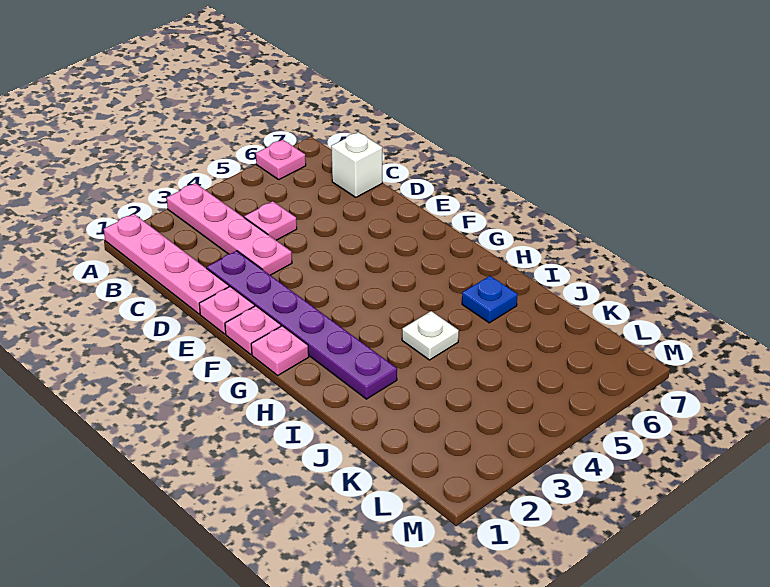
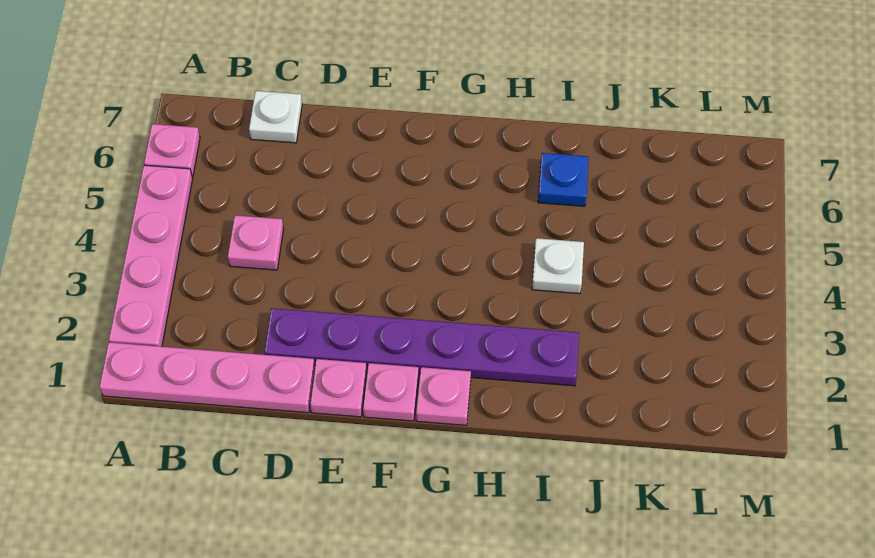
pink 1x4 plate [167,183,292,275] -> pink 1x4 plate turned to [109,165,193,347]
white 1x1 brick [331,132,382,197] -> white 1x1 plate [249,91,302,143]

